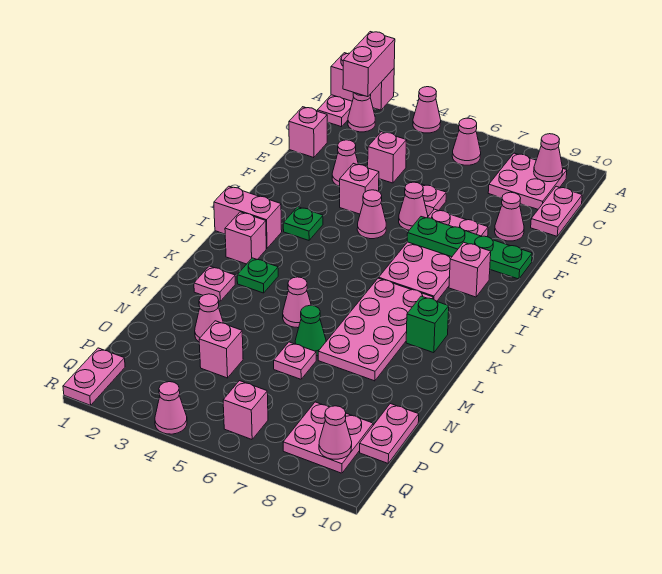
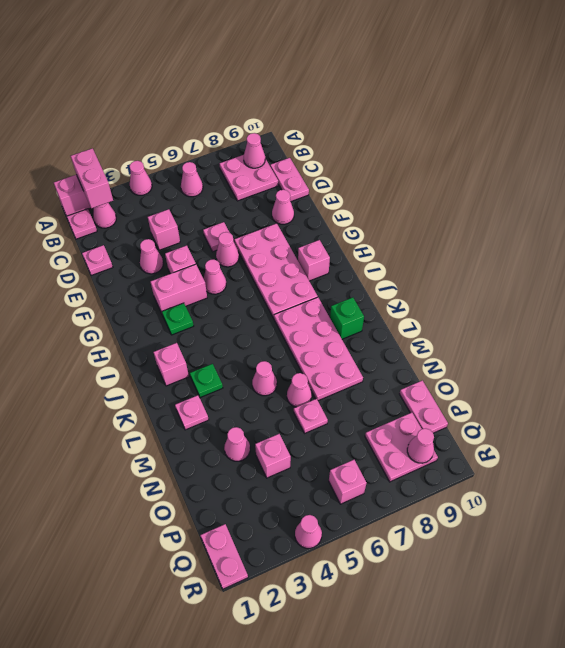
pink 1x1 brick [289,107,327,158] -> pink 1x1 plate [82,245,113,276]
green 1x4 plate [407,217,532,279] -> none
pink 1x2 brick [214,186,282,248] -> pink 1x2 brick moved to [151,264,207,313]
green 1x1 cone [295,305,326,356] -> pink 1x1 cone [287,373,312,407]

